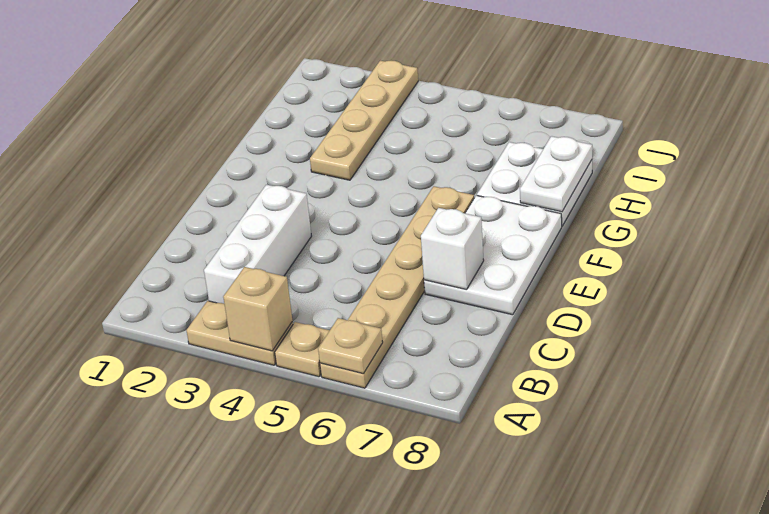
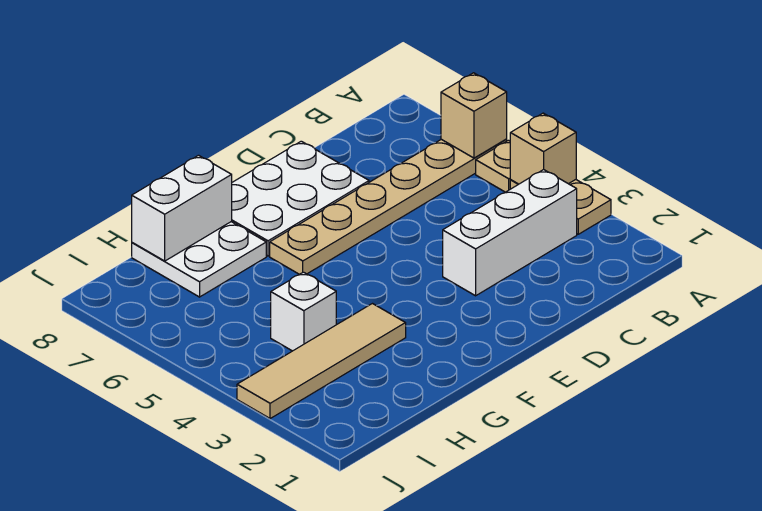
tan 1x1 plate [318,318,383,374] -> tan 1x1 brick [441,73,507,158]
white 1x1 brick [421,208,484,290] -> white 1x1 brick moved to [271,272,336,351]
tan 1x4 plate [310,61,418,180] -> tan 1x4 tile [237,304,406,419]
white 1x2 plate [520,136,592,212] -> white 1x2 brick [132,155,232,261]

